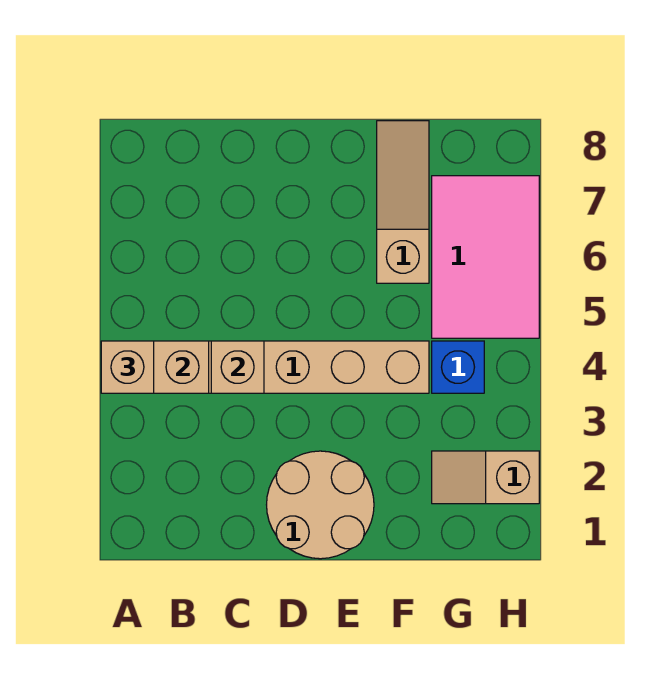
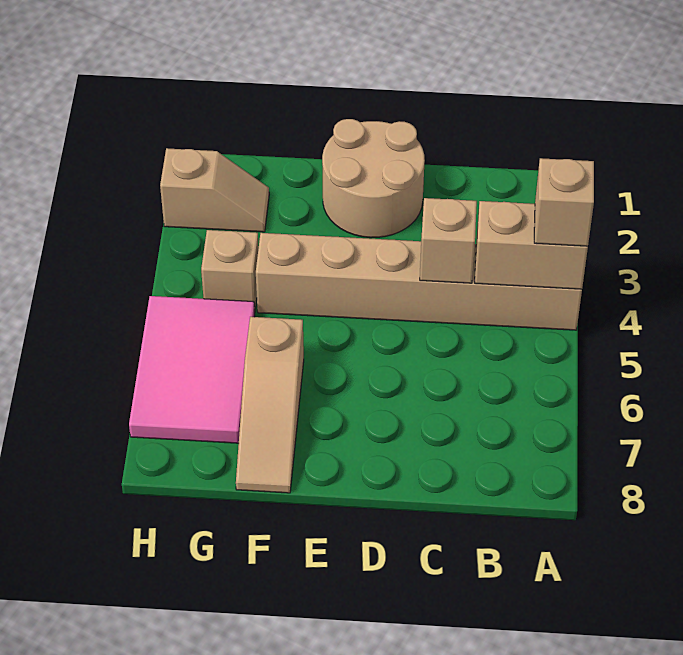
blue 1x1 brick [432,341,484,393] -> tan 1x1 brick [201,230,259,309]

